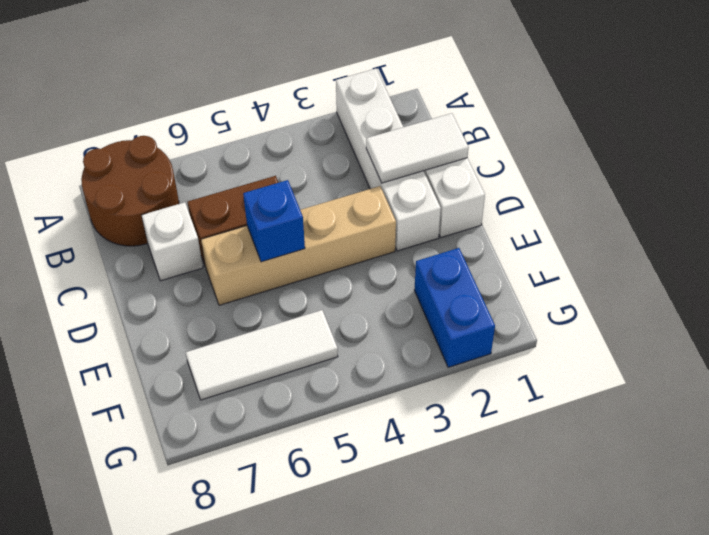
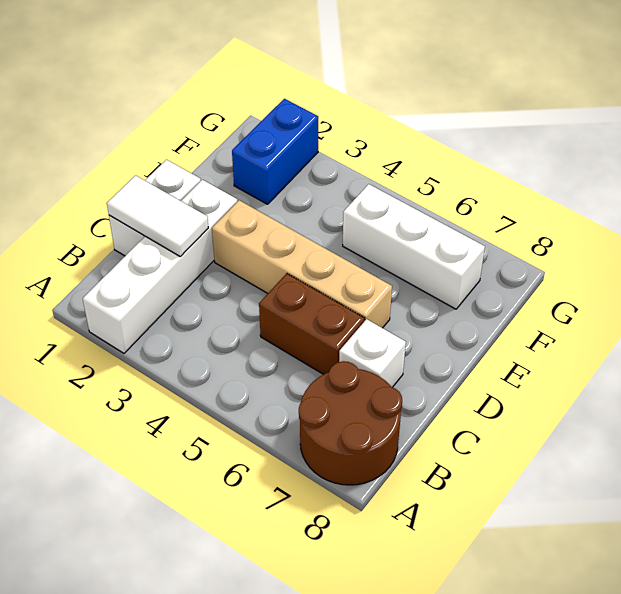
blue 1x1 brick [243,180,305,262] -> none
white 1x3 tile [186,310,338,400] -> white 1x3 brick [343,184,485,309]

